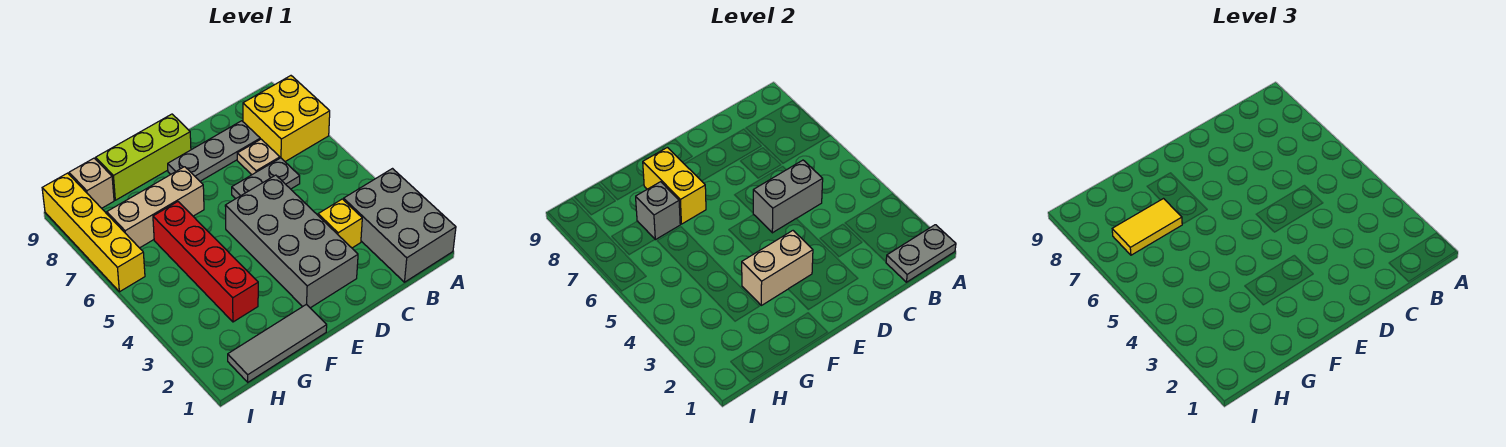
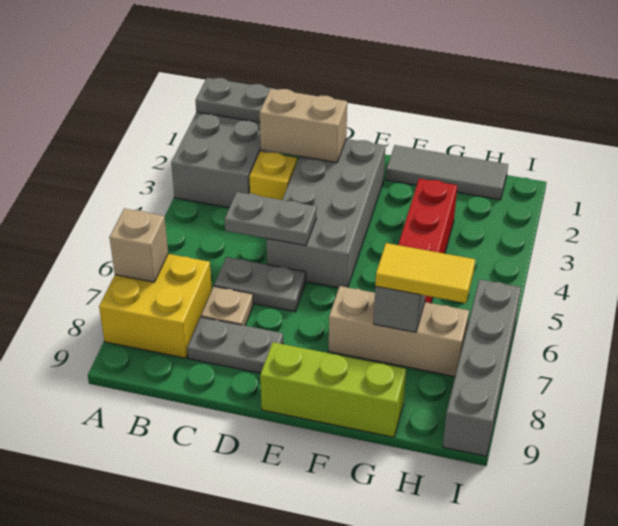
grey 1x2 brick [753,160,823,233] -> grey 1x2 plate [225,192,317,246]
grey 1x3 plate [168,121,260,181] -> grey 1x2 plate [187,317,283,373]
tan 1x2 brick [742,231,813,305] -> tan 1x2 brick moved to [260,89,347,163]
yellow 1x2 brick [643,147,706,224] -> none
tan 1x1 brick [69,158,114,208] -> tan 1x1 brick moved to [109,209,168,282]
yellow 1x4 brick [42,173,145,292] -> grey 1x4 brick [443,279,521,457]

